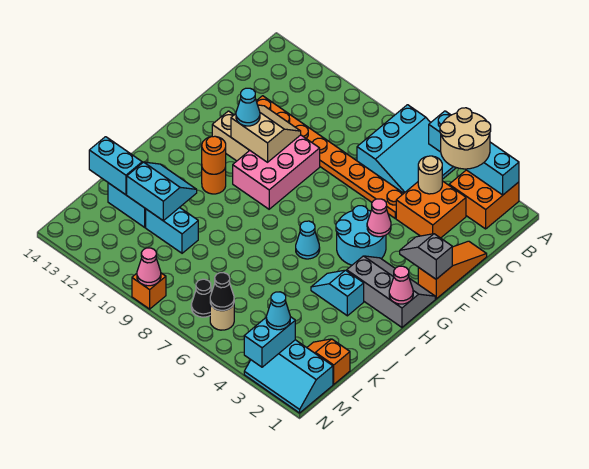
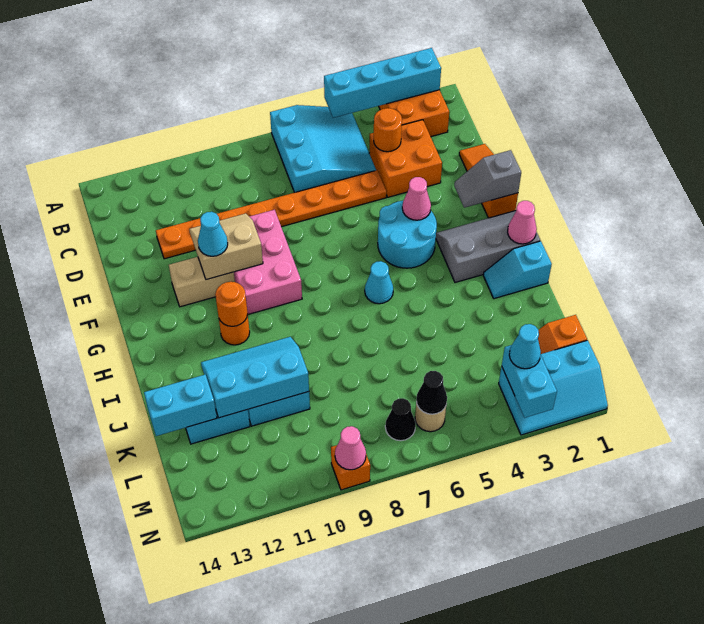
tan 2x2 round brick [440,108,491,169] -> none
tan 1x1 round brick [418,156,442,194] -> orange 1x1 round brick [374,108,402,152]
cyan 1x2 slope [311,270,364,316] -> cyan 1x2 slope moved to [483,241,552,299]
cyan 2x2 slope [127,162,197,221] -> cyan 2x3 slope [201,337,309,418]

